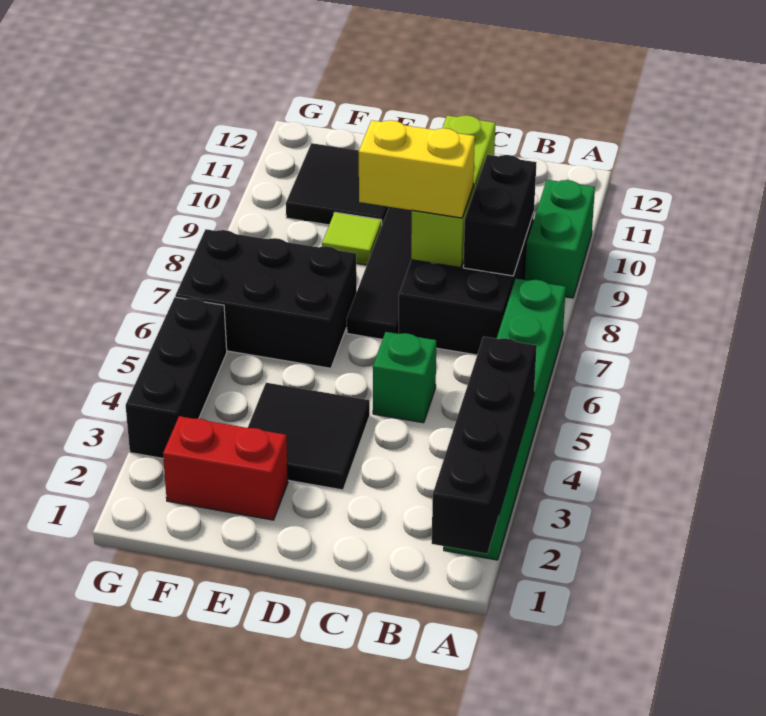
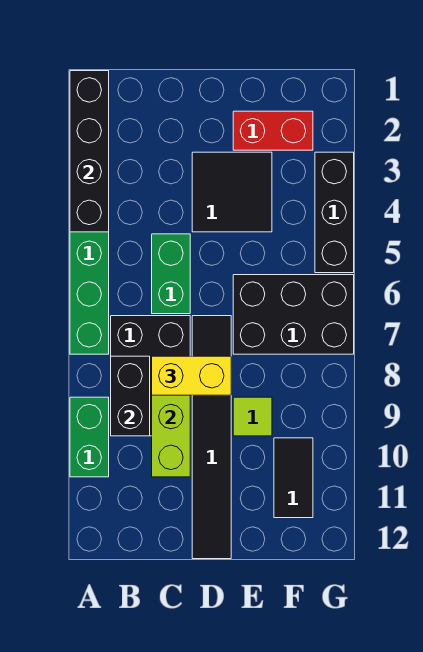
green 1x1 brick [373,332,436,423] -> green 1x2 brick [152,234,190,314]
black 2x2 tile [286,143,389,225] -> black 1x2 tile [274,438,313,518]

